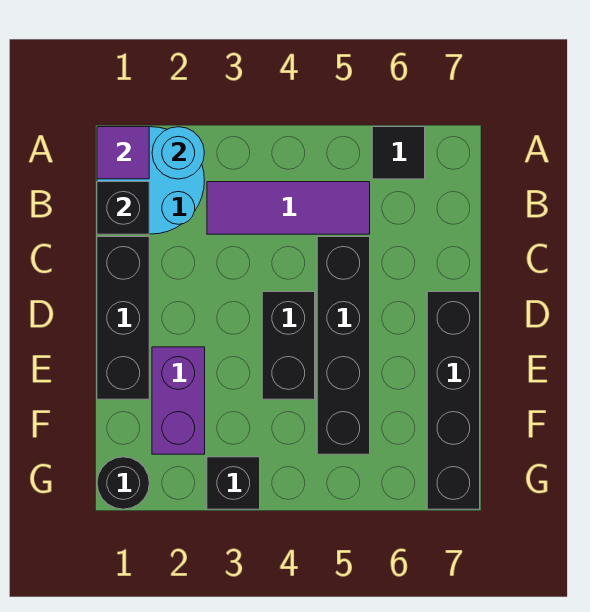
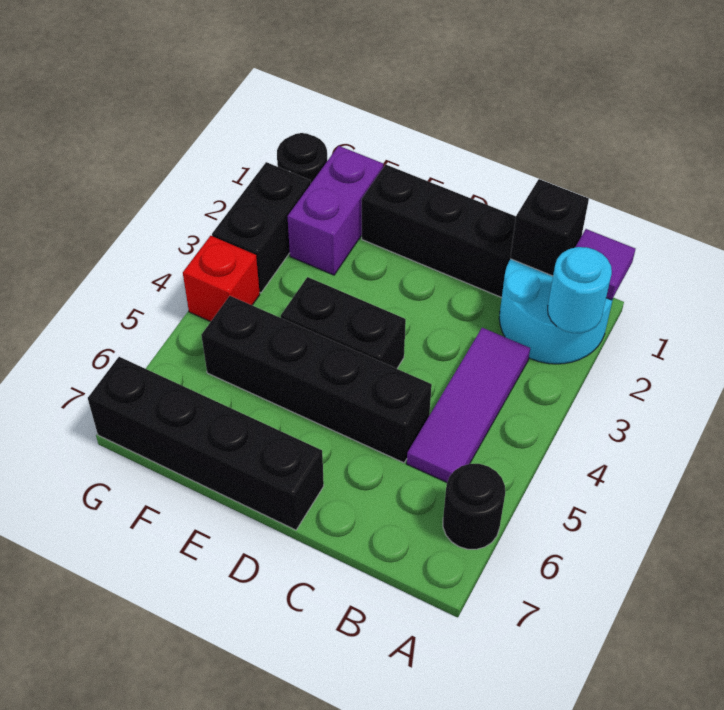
black 1x1 tile [372,127,425,179] -> black 1x1 round brick [443,464,505,549]
purple 1x2 brick [152,347,205,454] -> purple 1x2 brick turned to [287,146,383,275]
black 1x1 brick [207,457,260,509] -> black 1x2 brick [212,162,311,293]
none -> red 1x1 brick [183,236,260,322]

